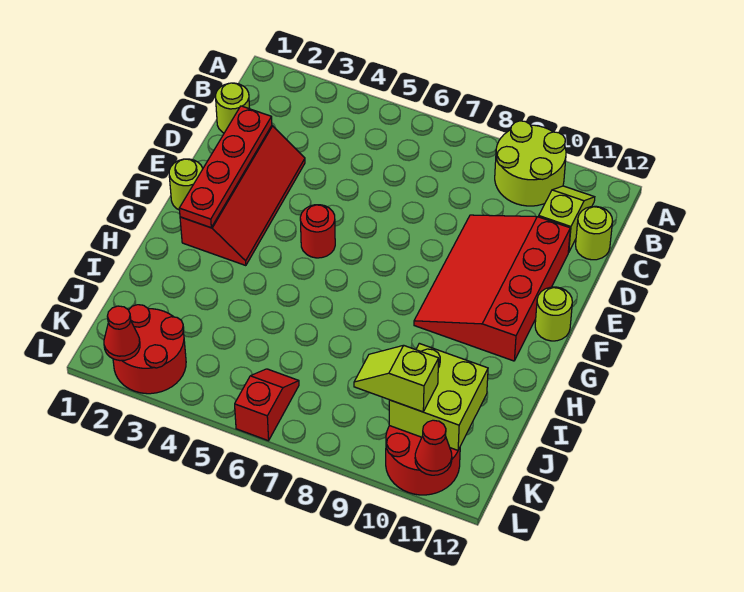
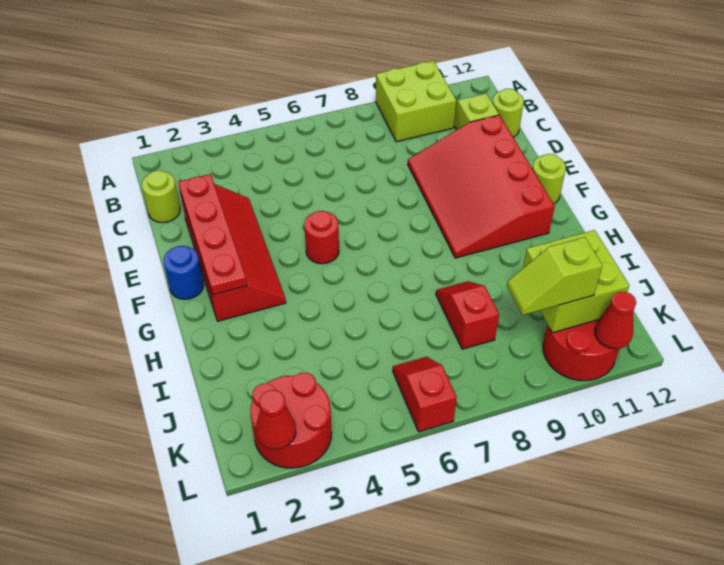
lime 2x2 round brick [495,121,566,206] -> lime 2x2 brick [376,61,456,142]
lime 1x1 round brick [169,159,203,210] -> blue 1x1 round brick [163,246,204,299]
none -> red 1x2 slope [436,281,499,349]

